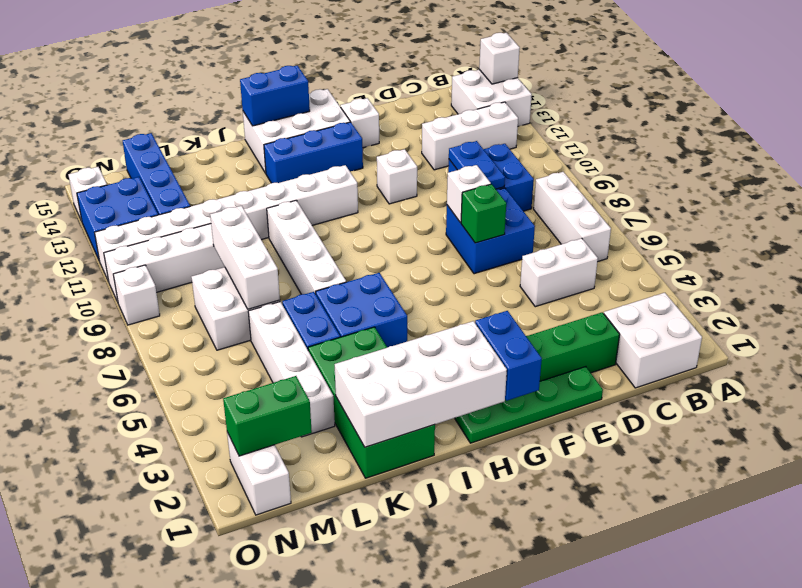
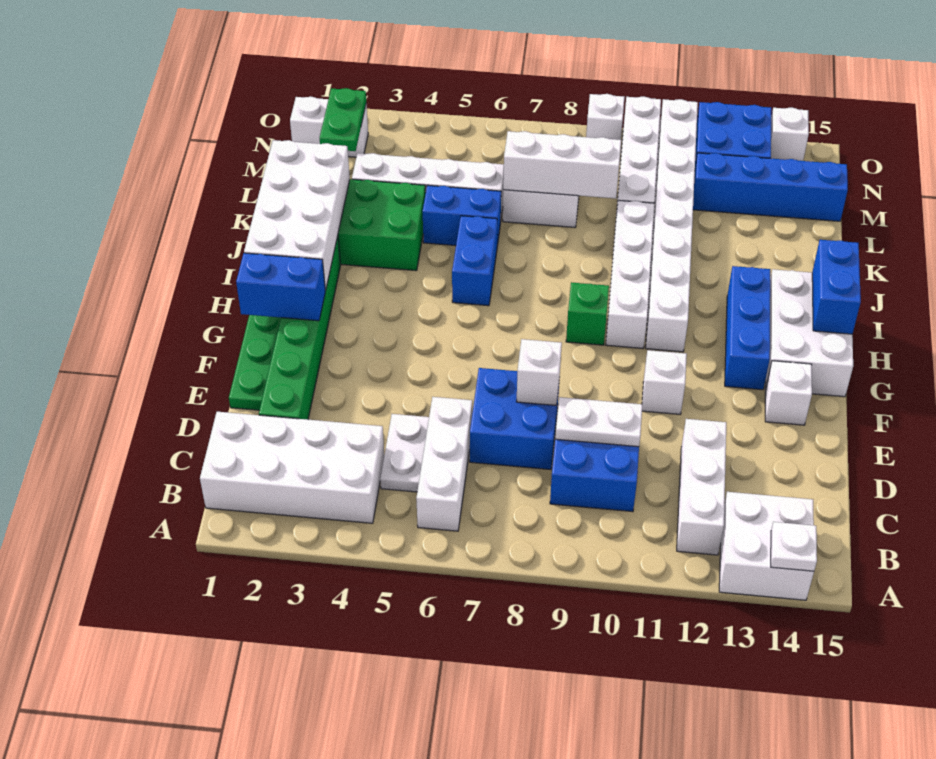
white 1x1 brick [479,33,520,84] -> white 1x1 plate [771,522,817,571]
white 2x2 brick [604,293,702,388] -> white 2x4 brick [200,412,384,523]
white 1x3 brick [534,172,611,261] -> white 1x3 brick turned to [416,397,472,531]
white 1x2 brick [520,238,598,307] -> white 1x2 plate [380,414,429,492]
blue 1x2 plate [449,141,505,189] -> white 1x2 plate [555,397,642,447]
green 1x1 brick [461,184,506,243] -> green 1x1 brick moved to [566,282,609,345]
blue 2x2 brick [316,273,407,348] -> blue 1x2 brick [452,216,497,306]
white 1x4 brick [267,200,346,294] -> white 1x4 brick turned to [606,200,655,348]
green 1x2 brick [223,376,312,456] -> green 1x2 plate [320,88,366,151]

